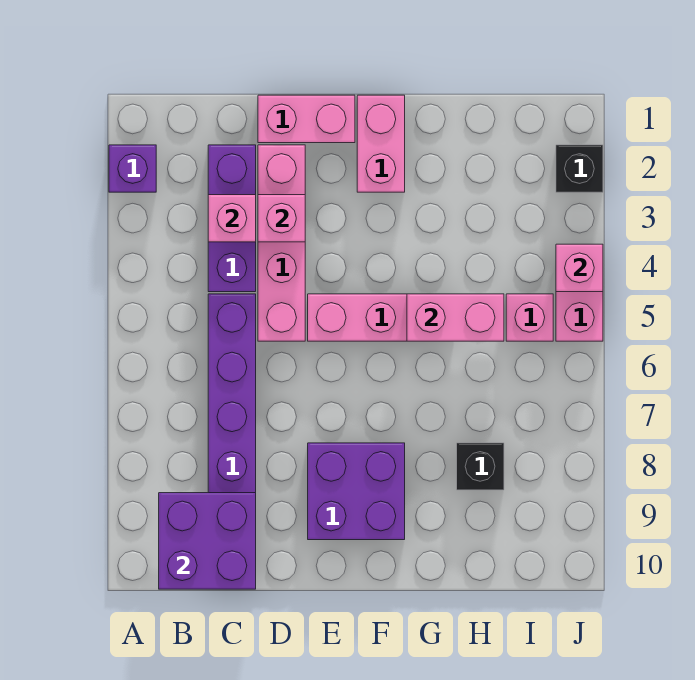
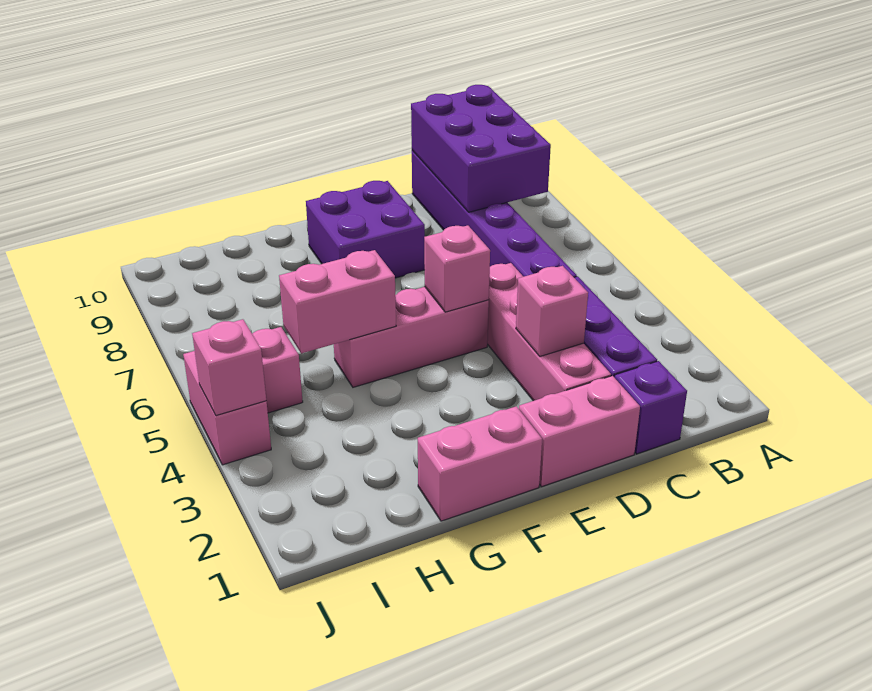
purple 1x1 brick [109,145,156,192] -> purple 1x1 brick moved to [615,361,687,454]
purple 2x2 brick [159,493,256,589] -> purple 2x3 brick [411,85,551,212]
pink 1x1 brick [208,195,256,242] -> pink 1x1 brick moved to [424,225,490,312]
pink 1x2 brick [357,95,405,192] -> pink 1x2 brick turned to [418,406,542,521]
black 1x1 brick [457,443,504,490] -> none
black 1x1 brick [556,145,603,192] -> none

